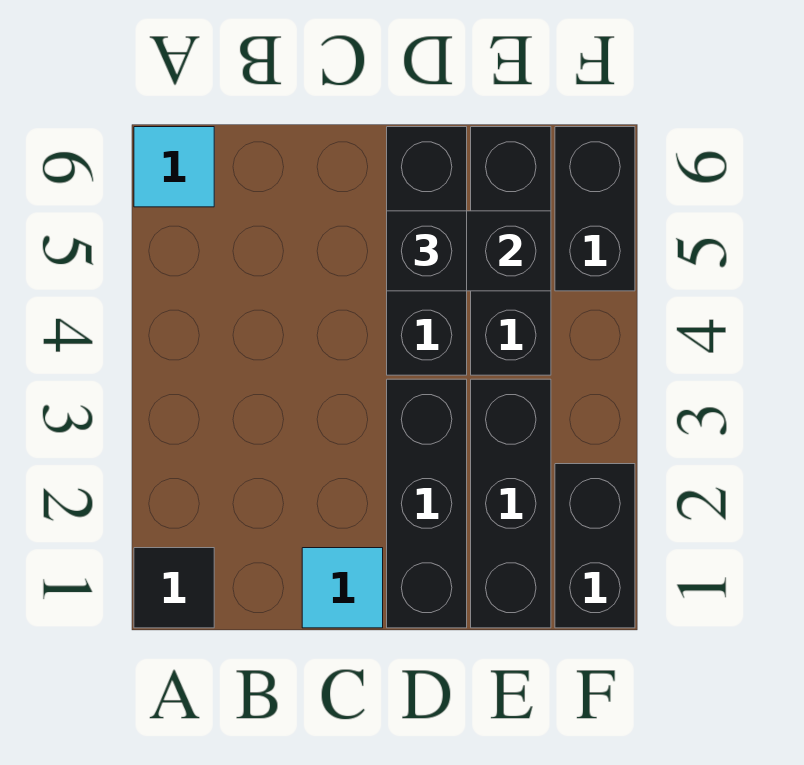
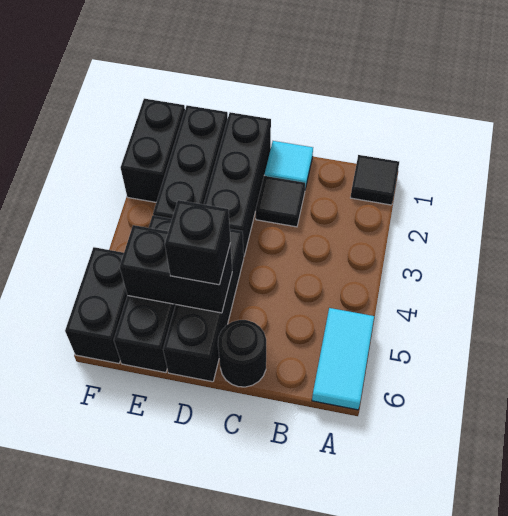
cyan 1x1 tile [134,127,214,207] -> cyan 1x2 tile [312,308,374,410]
none -> black 1x1 tile [256,175,305,227]
none -> black 1x1 round brick [218,320,266,387]

